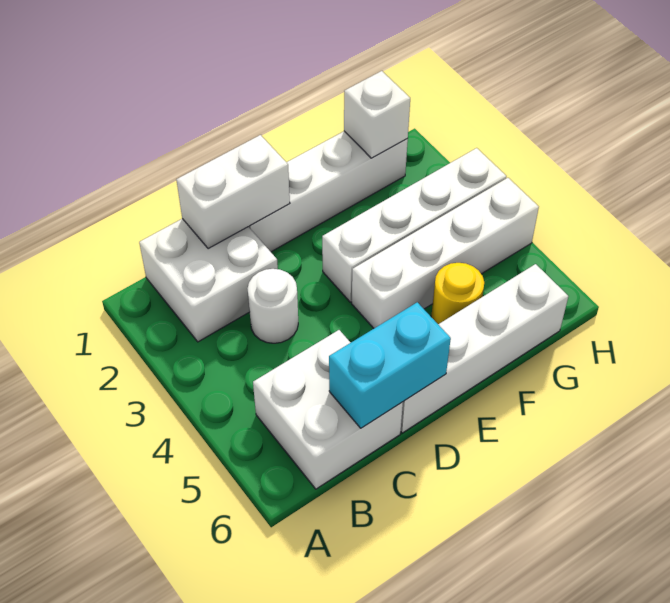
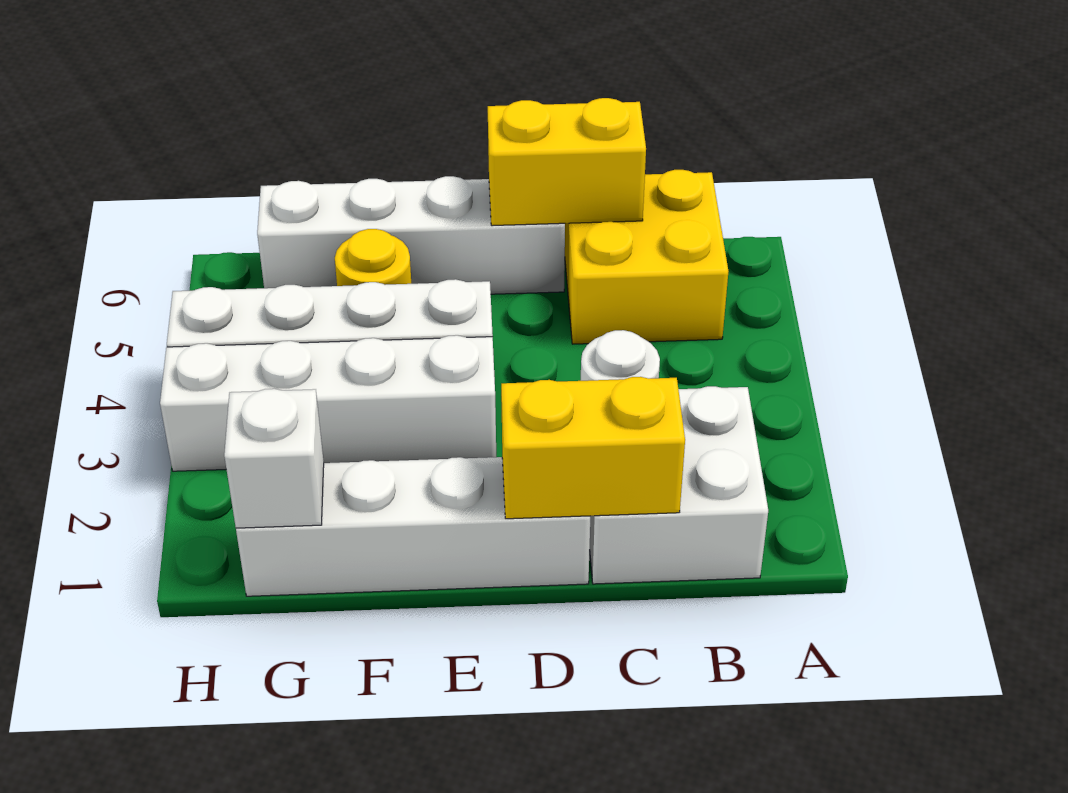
white 2x2 brick [253,330,403,489] -> yellow 2x2 brick [565,170,728,344]
white 1x2 brick [176,135,290,249] -> yellow 1x2 brick [501,377,685,519]
cyan 1x2 brick [329,302,451,428] -> yellow 1x2 brick [488,98,646,226]

